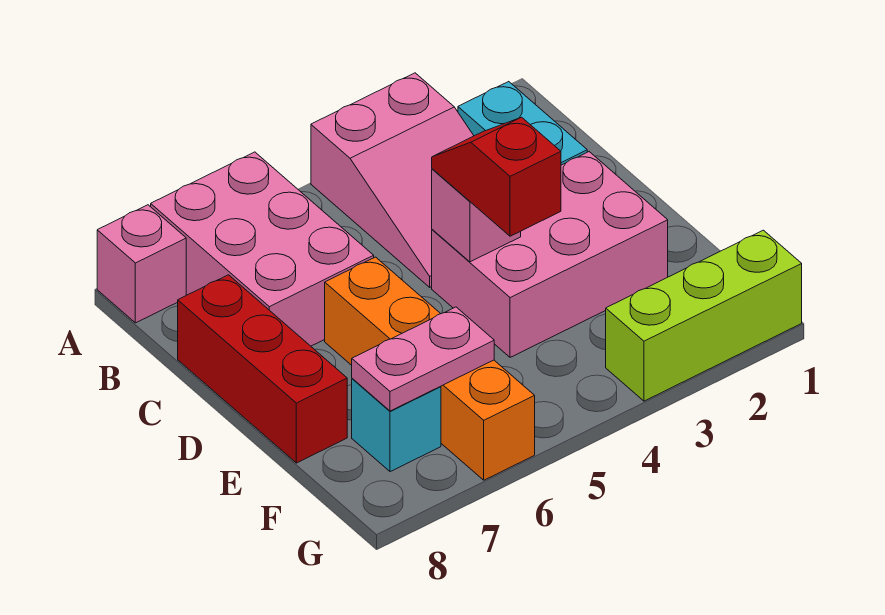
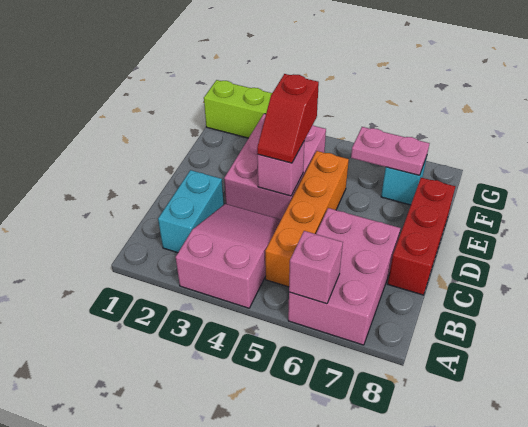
pink 1x1 brick [97,205,186,323] -> pink 1x1 brick moved to [289,231,343,304]
pink 2x3 brick [432,152,668,357] -> pink 2x3 brick turned to [224,114,326,219]
orange 1x4 brick [325,257,535,480] -> orange 1x4 brick moved to [265,151,349,287]

